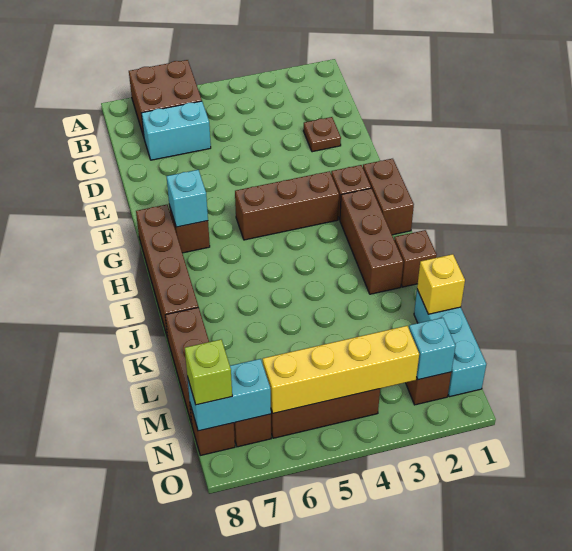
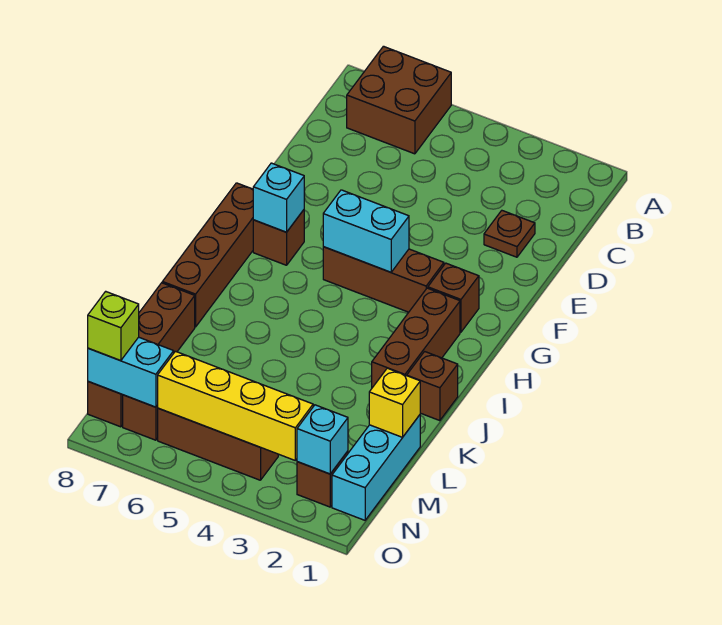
cyan 1x2 brick [141,101,211,160] -> cyan 1x2 brick moved to [323,190,409,272]
brown 1x2 brick [363,159,414,235] -> none

